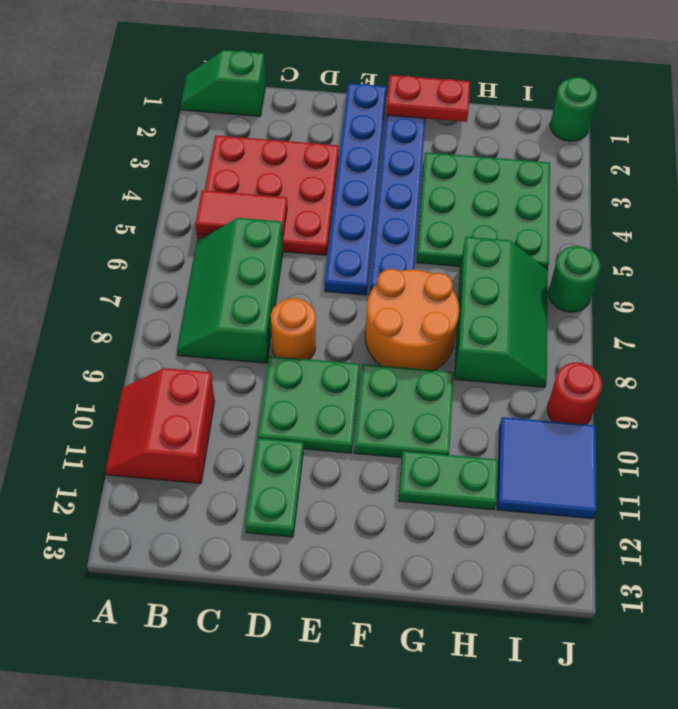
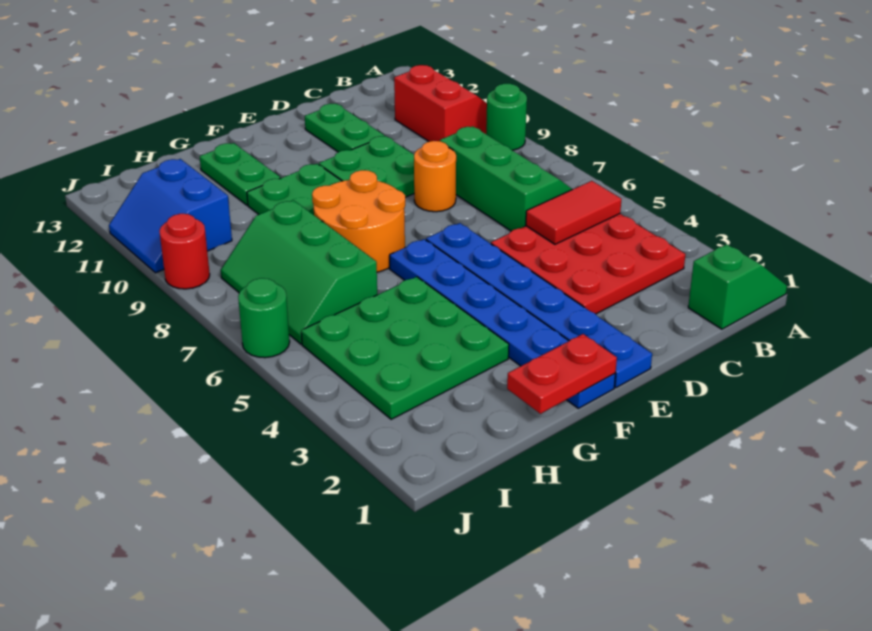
green 1x2 plate [399,451,498,510] -> green 1x2 plate turned to [200,143,280,205]
blue 2x2 tile [497,417,597,519] -> blue 2x2 slope [109,159,232,273]
green 1x1 round brick [550,77,598,141] -> green 1x1 round brick moved to [486,84,527,150]

